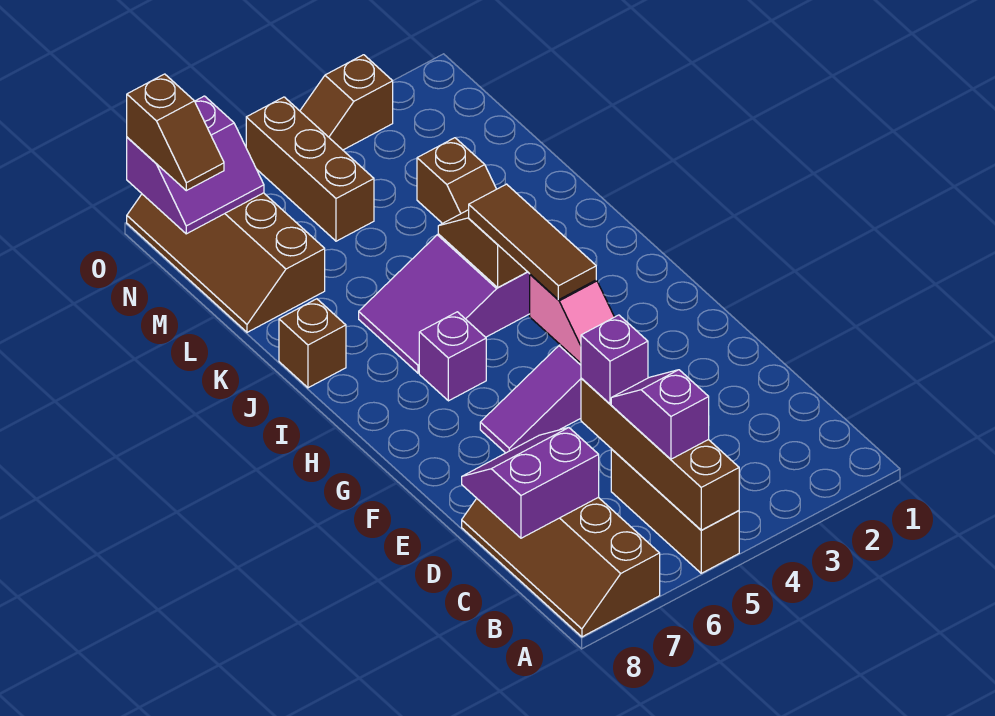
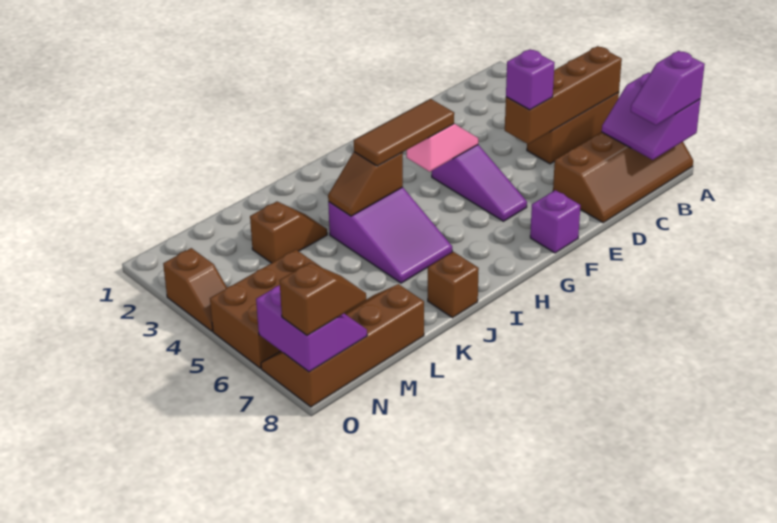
purple 1x2 slope [611,370,709,459] -> purple 1x2 slope moved to [631,51,705,125]
purple 2x2 slope [462,428,599,538] -> purple 2x2 slope moved to [602,72,700,160]
purple 1x1 brick [419,312,486,401] -> purple 1x1 brick moved to [530,190,580,253]
brown 2x4 slope [127,193,325,332] -> brown 2x4 slope turned to [261,284,424,407]
brown 1x3 brick [246,97,374,241] -> brown 2x3 brick [210,250,320,368]

